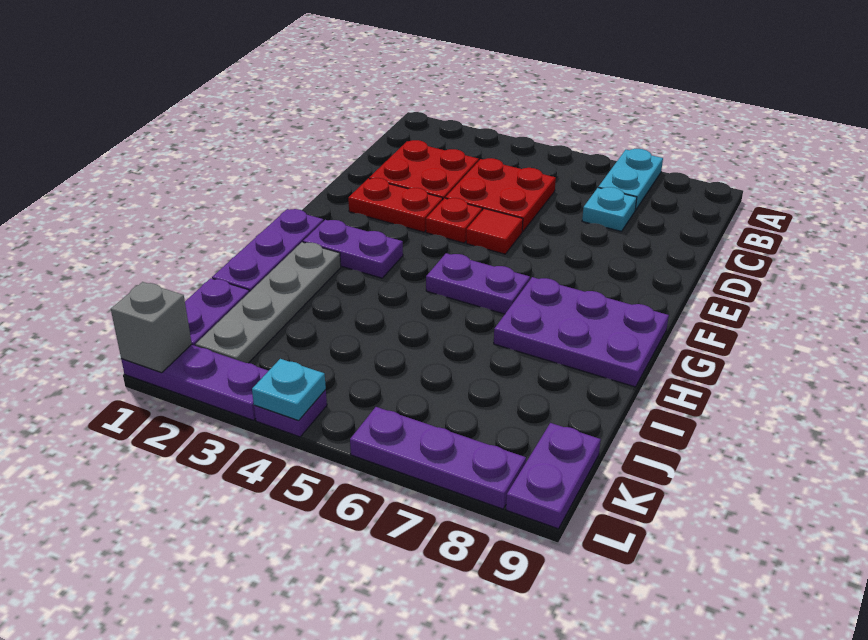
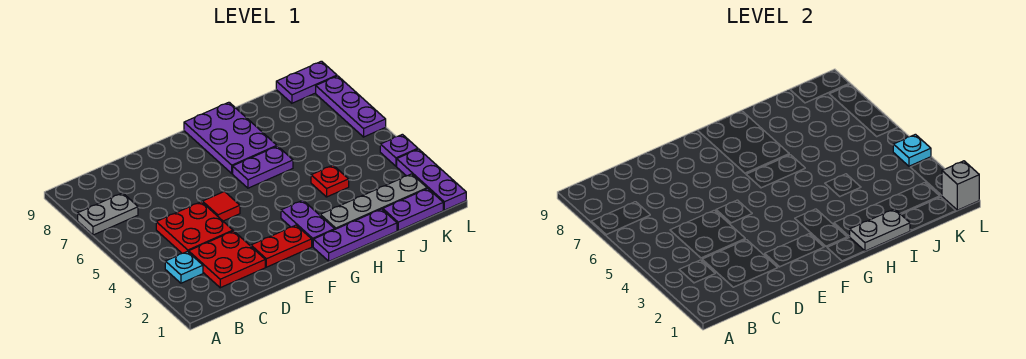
cyan 1x2 plate [598,149,663,210] -> grey 1x2 plate [78,193,138,235]
cyan 1x1 plate [582,187,637,231] -> cyan 1x1 plate moved to [165,251,203,283]
red 1x2 plate [348,178,443,232] -> red 1x2 plate turned to [251,225,312,267]
red 1x1 plate [426,198,482,243] -> red 1x1 plate moved to [311,165,349,197]
purple 1x2 plate [426,253,530,314] -> purple 1x2 plate turned to [233,146,293,188]
none -> grey 1x2 plate [850,209,910,251]

